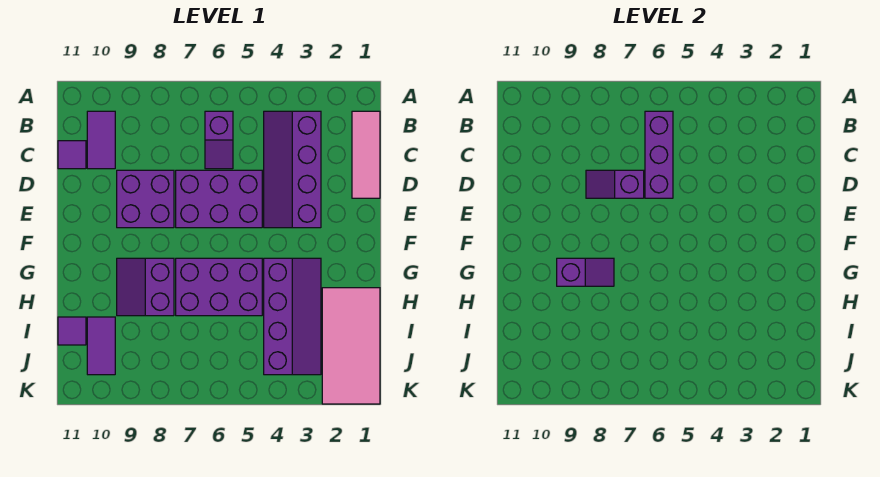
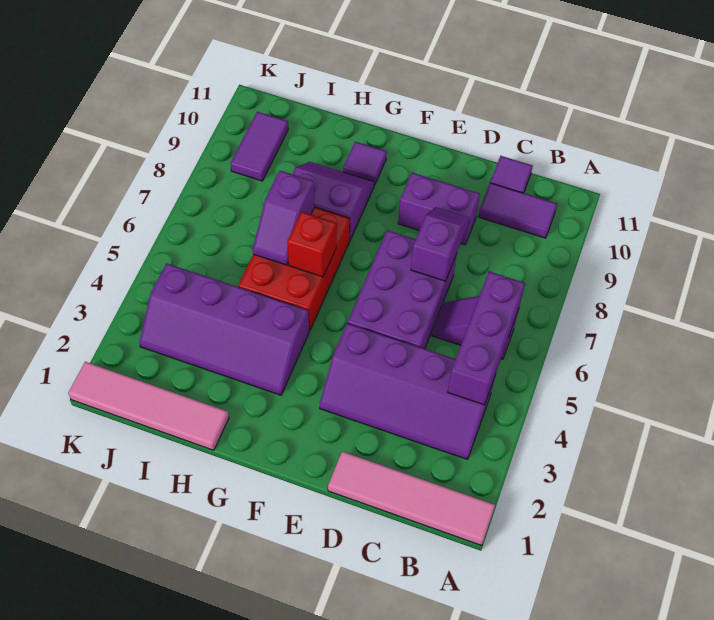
pink 1x3 tile [352,111,380,198] -> pink 1x4 tile [328,451,495,546]
purple 2x4 slope [264,111,321,228] -> purple 2x4 slope turned to [320,323,495,459]
purple 1x3 brick [645,111,673,198] -> purple 1x3 brick turned to [448,272,525,405]
purple 2x2 brick [117,170,174,228] -> purple 1x2 brick [398,173,480,245]
purple 2x3 brick [176,258,262,316] -> red 2x3 brick [238,207,350,331]
none -> red 1x1 brick [287,212,336,277]
purple 1x2 slope [557,258,614,286] -> purple 1x2 slope moved to [253,171,315,265]
pink 2x4 tile [322,288,380,404] -> pink 1x4 tile [68,362,229,450]
purple 1x2 tile [87,317,115,375] -> purple 1x2 tile turned to [230,112,288,181]
purple 1x1 tile [58,317,86,345] -> purple 1x1 tile moved to [343,142,387,185]

